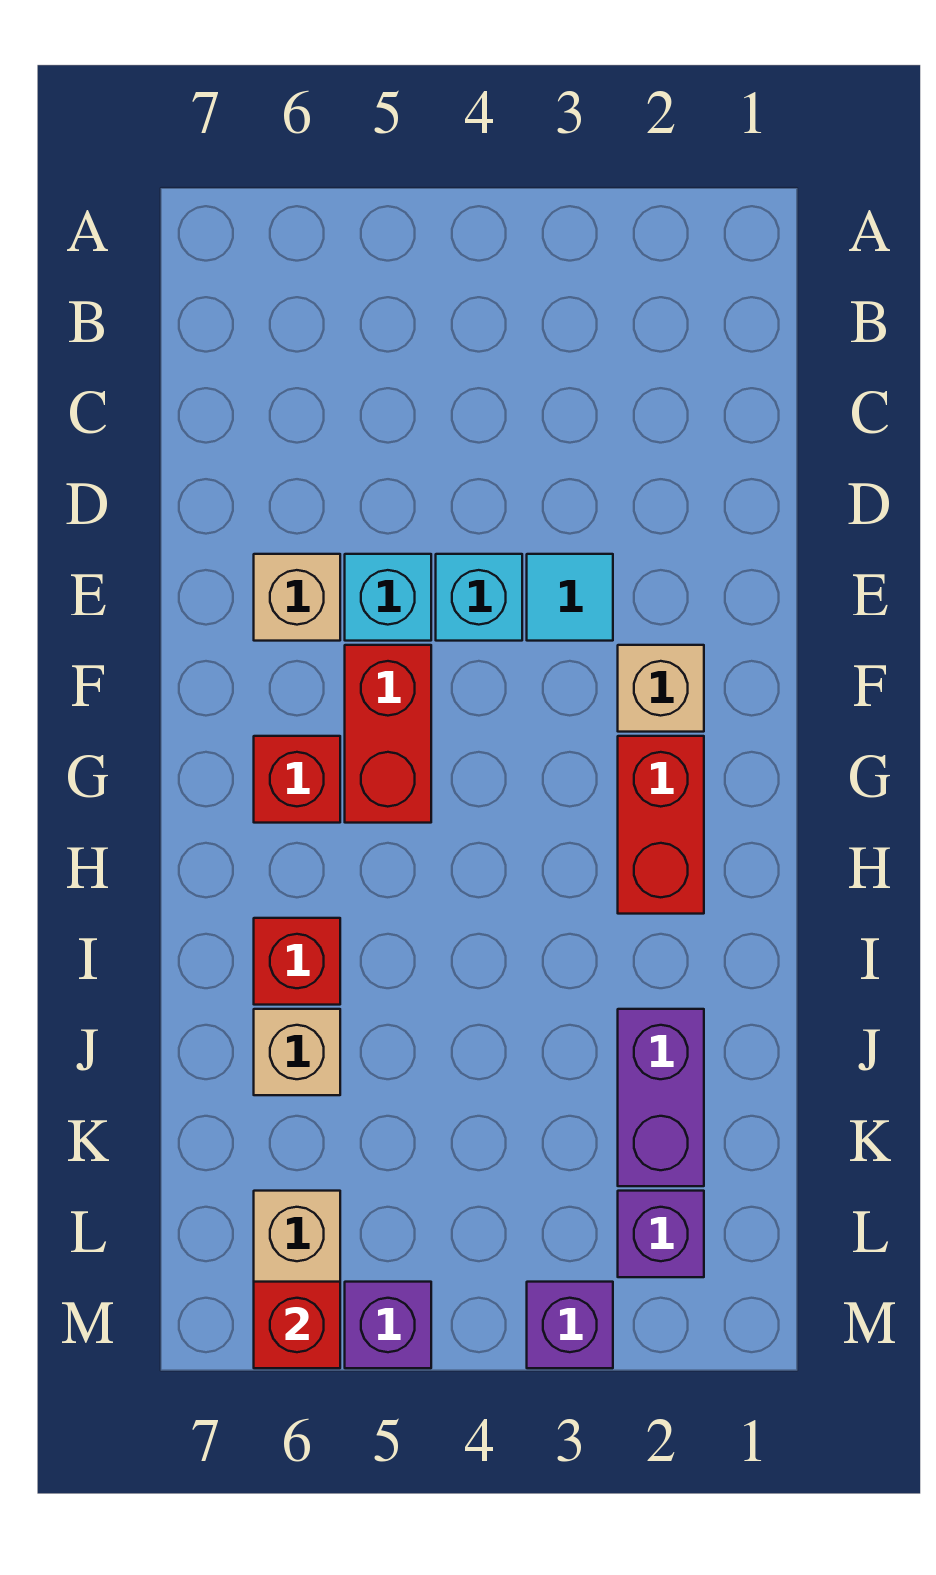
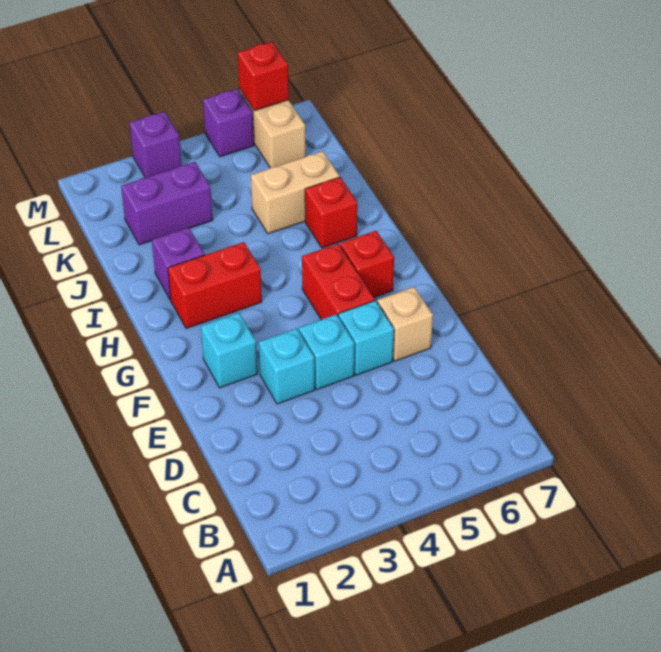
cyan 1x1 tile [527,554,613,641] -> cyan 1x1 brick [259,328,315,404]
tan 1x1 brick [618,645,704,732] -> cyan 1x1 brick [201,313,257,388]
red 1x2 brick [618,736,704,914] -> red 1x2 brick turned to [168,242,262,329]
purple 1x2 brick [618,1009,704,1186] -> purple 1x2 brick turned to [121,162,213,245]
tan 1x1 brick [254,1009,340,1095] -> tan 1x2 brick [251,151,340,234]
purple 1x1 brick [618,1191,704,1277] -> purple 1x1 brick moved to [152,227,205,300]

